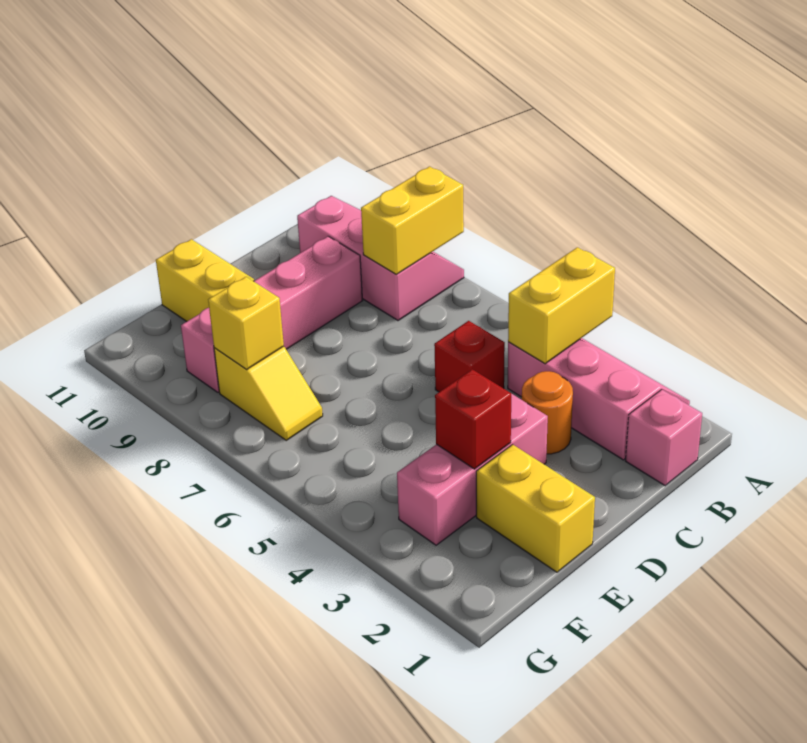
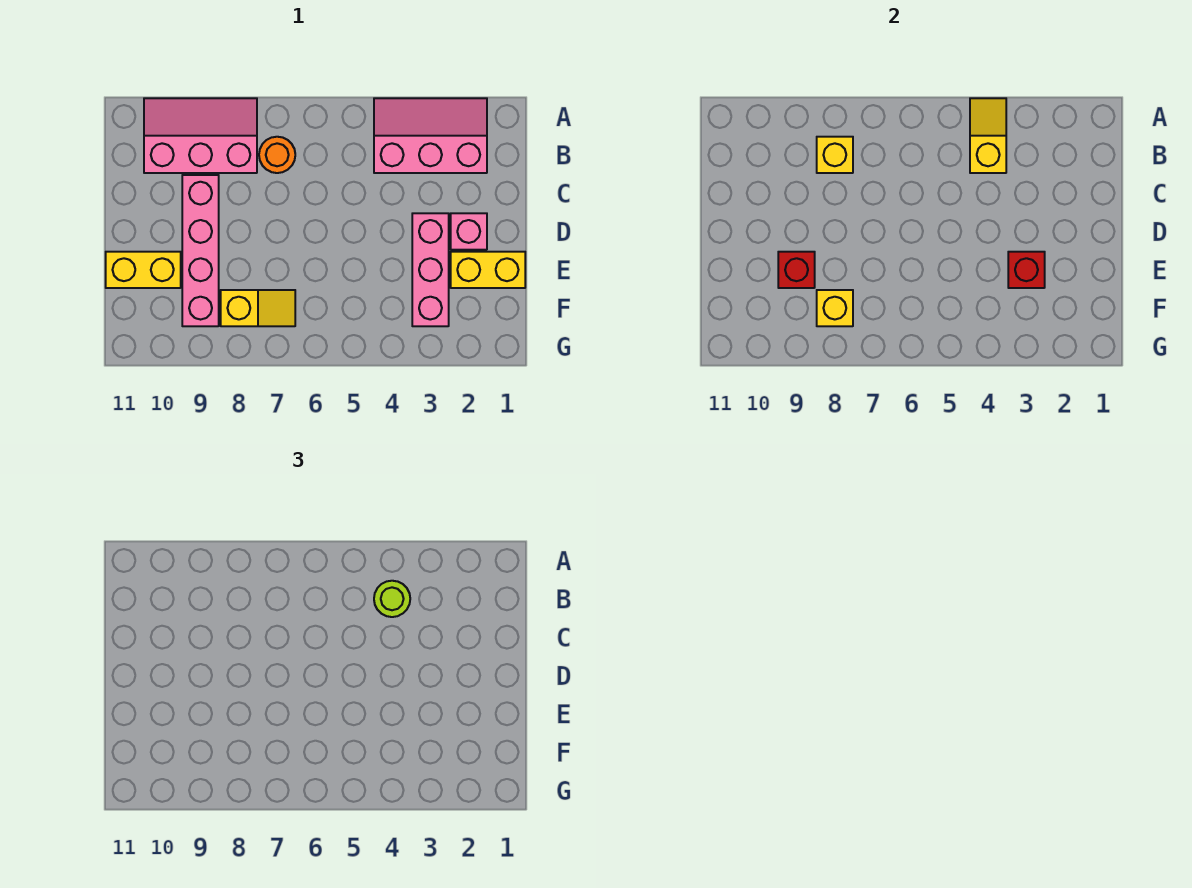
yellow 1x2 brick [508,247,615,364] -> yellow 1x2 slope [970,98,1006,173]
yellow 1x2 brick [361,166,464,275] -> yellow 1x1 brick [817,137,853,173]
pink 1x1 brick [626,390,702,486] -> pink 1x1 brick moved to [451,213,487,250]
none -> lime 1x1 round brick [374,581,410,617]
orange 1x1 round brick [522,371,573,454] -> orange 1x1 round brick moved to [259,137,295,173]
red 1x1 brick [434,321,505,392] -> red 1x1 brick moved to [778,252,815,288]

